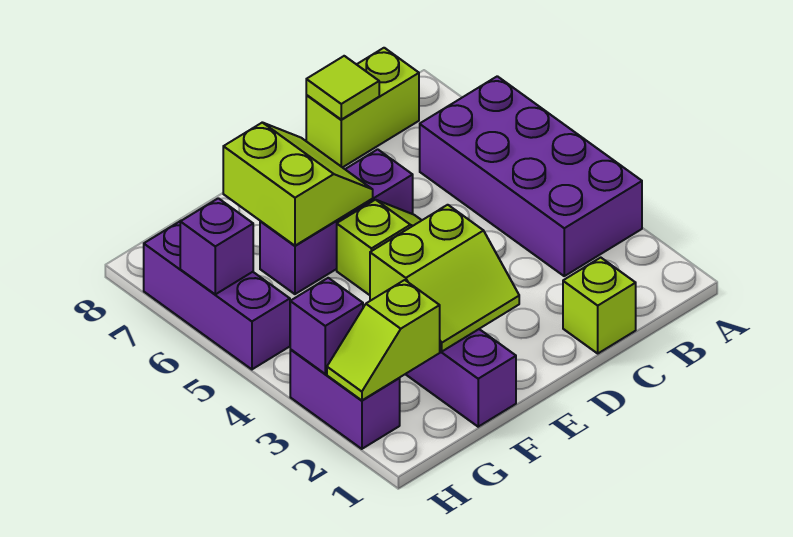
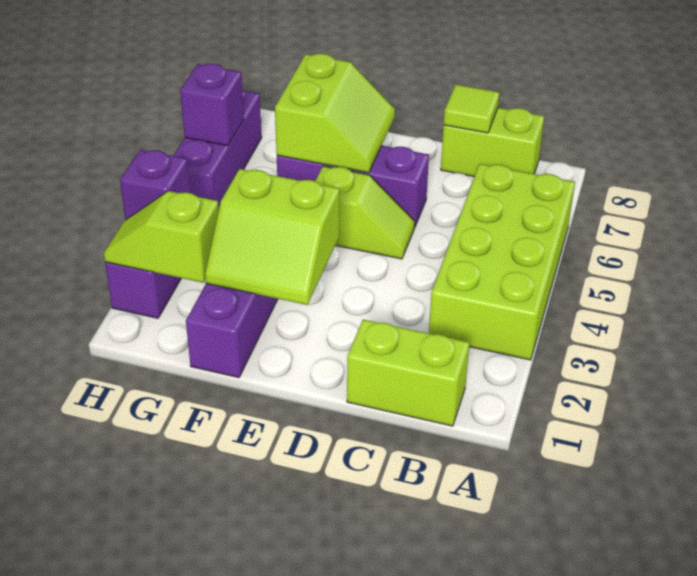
purple 2x4 brick [420,76,642,276] -> lime 2x4 brick [429,164,575,360]
lime 1x1 brick [563,258,636,353] -> lime 1x2 brick [347,319,470,426]

